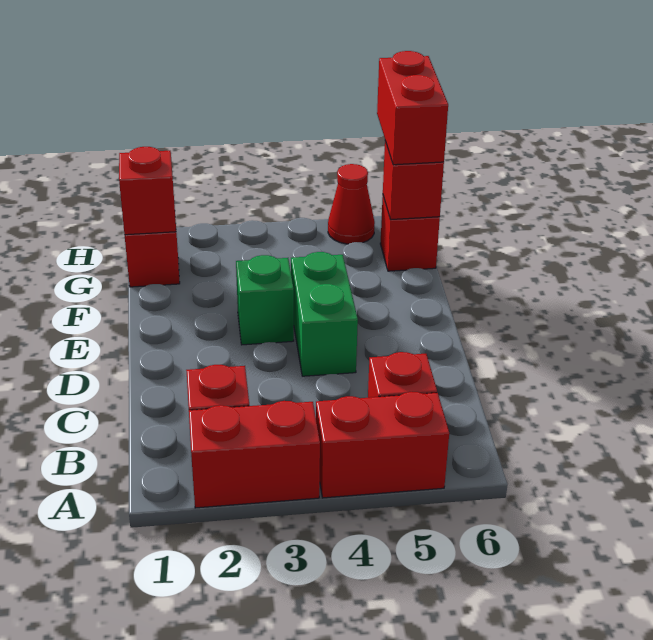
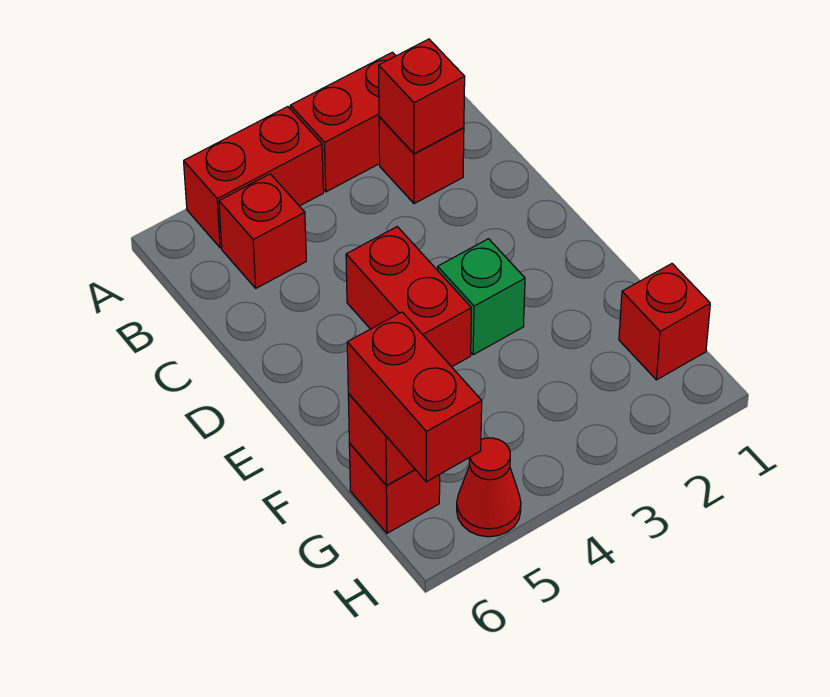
green 1x2 brick [291,252,358,376] -> red 1x2 brick [346,227,471,367]
red 1x1 brick [119,147,176,235] -> red 1x1 brick moved to [379,39,465,154]

